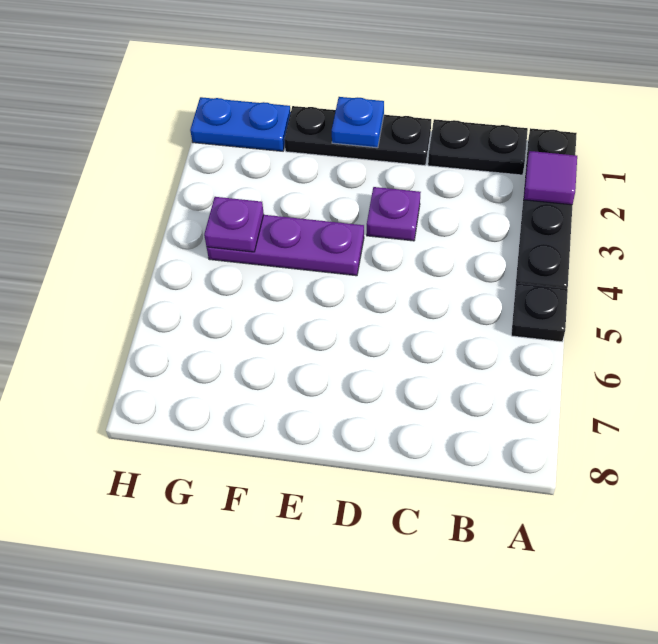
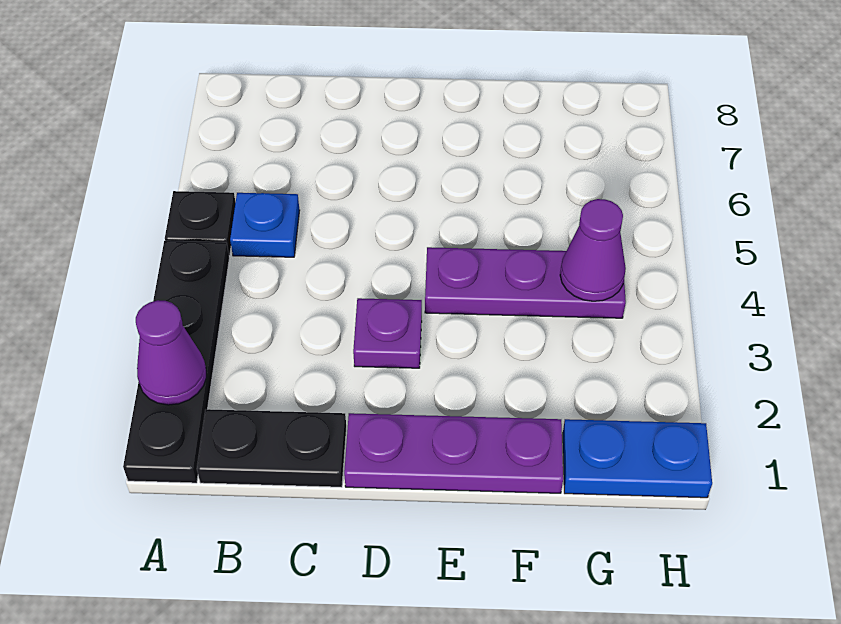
purple 1x1 tile [524,151,577,205] -> purple 1x1 cone [136,300,206,405]
black 1x3 plate [284,106,431,165] -> purple 1x3 plate [344,413,563,493]
blue 1x1 plate [332,97,384,148] -> blue 1x1 plate moved to [230,193,300,257]
purple 1x1 plate [204,197,264,252] -> purple 1x1 cone [560,199,626,301]

